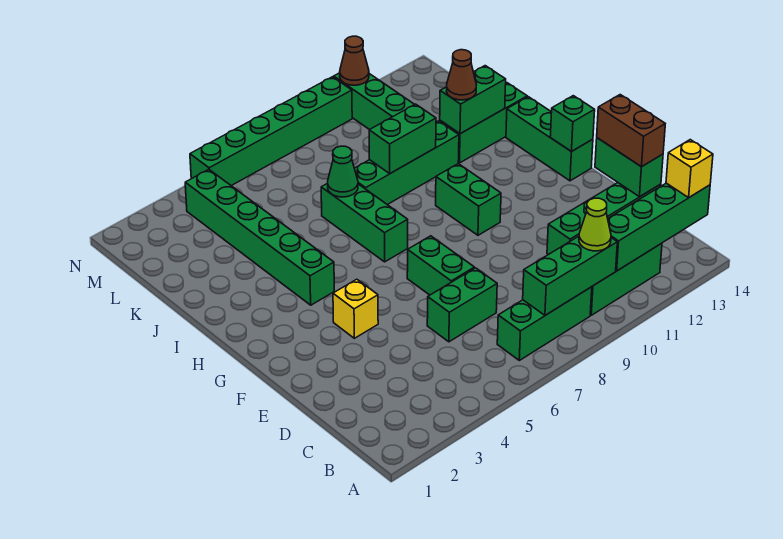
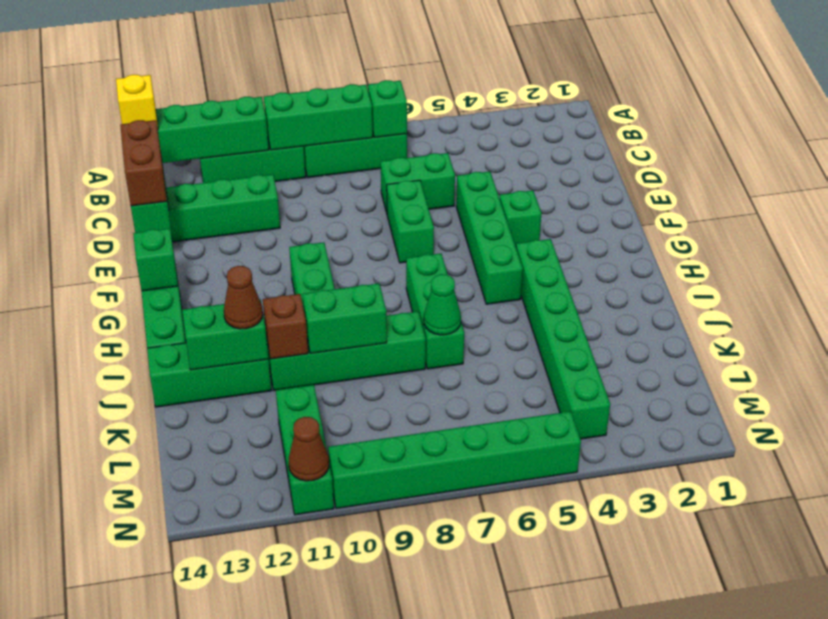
none -> green 1x1 brick [368,80,407,137]
lime 1x1 cone [579,198,611,251] -> none
none -> green 1x4 brick [456,172,523,304]
yellow 1x1 brick [333,279,378,338] -> green 1x1 brick [500,190,542,246]
none -> brown 1x1 brick [263,294,308,359]

